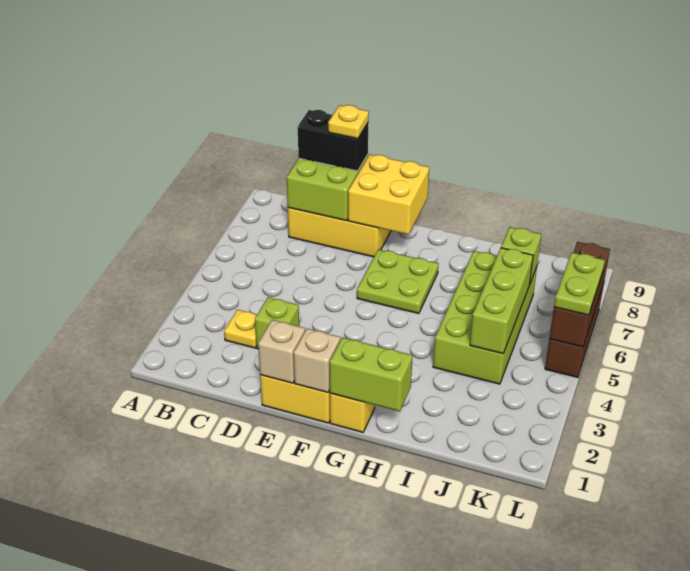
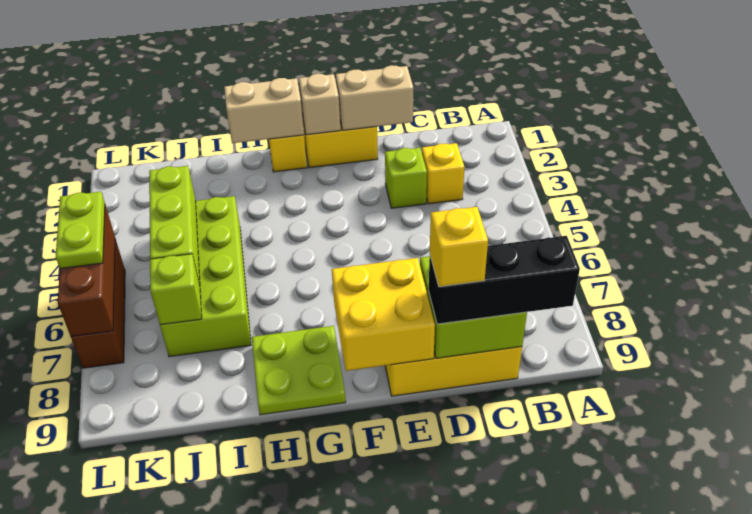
yellow 1x1 plate [224,310,257,348] -> yellow 1x1 brick [422,143,464,204]
black 1x2 brick [298,110,368,171] -> black 1x3 brick [429,236,580,324]
yellow 1x1 plate [328,105,369,139] -> yellow 1x1 brick [430,207,488,287]
tan 1x1 brick [258,320,305,383] -> tan 1x2 brick [336,65,413,130]
lime 2x2 plate [357,249,438,314] -> lime 2x2 plate moved to [252,326,346,415]
lime 1x2 brick [329,337,413,411] -> tan 1x2 brick [224,78,304,143]

